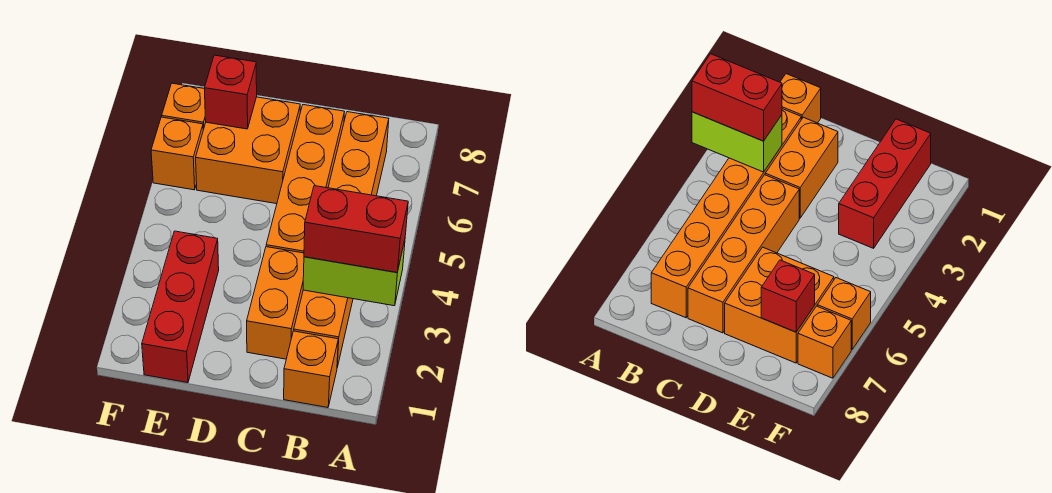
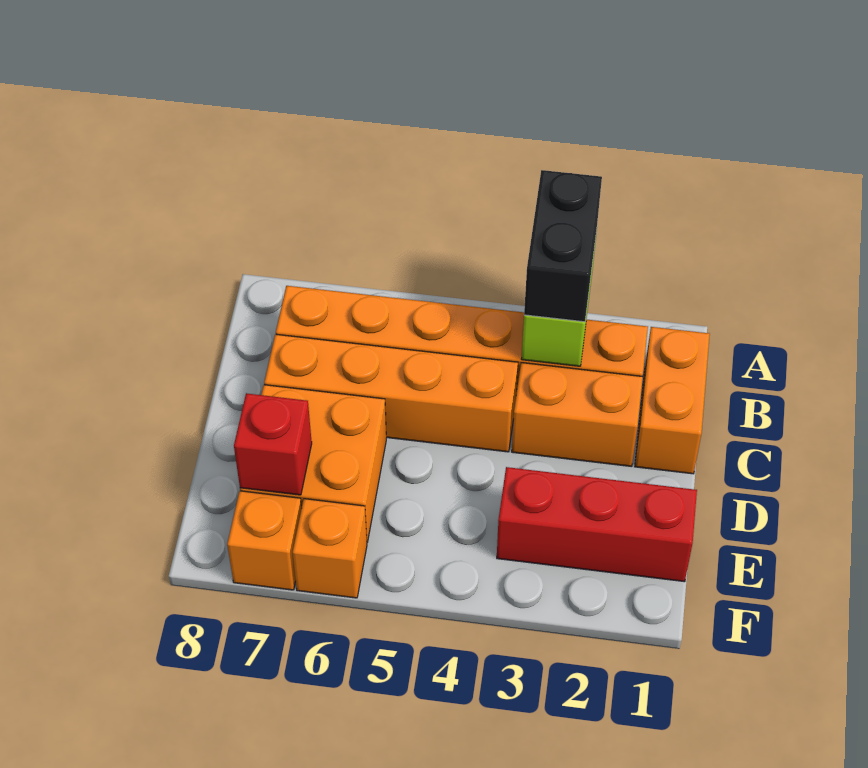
red 1x2 brick [304,186,408,273] -> black 1x2 brick [524,170,602,322]
orange 1x1 brick [284,331,338,408] -> orange 1x2 brick [635,327,710,474]

